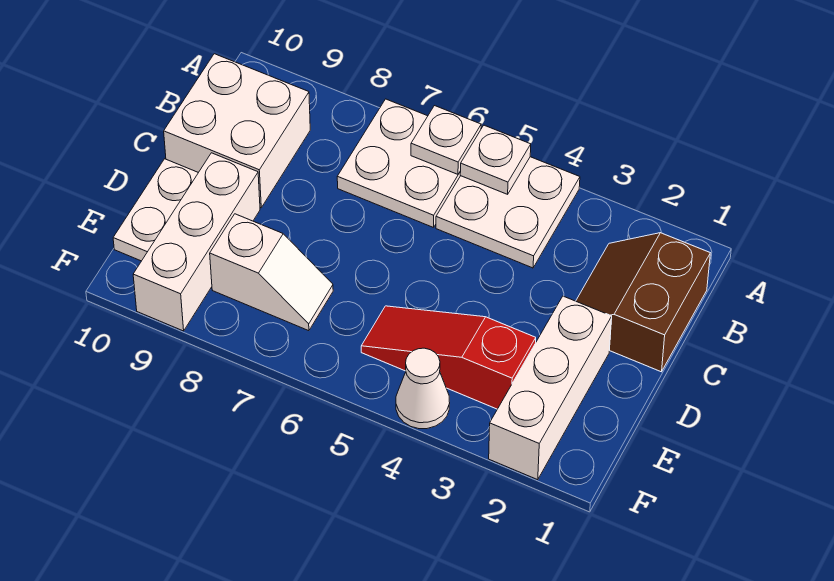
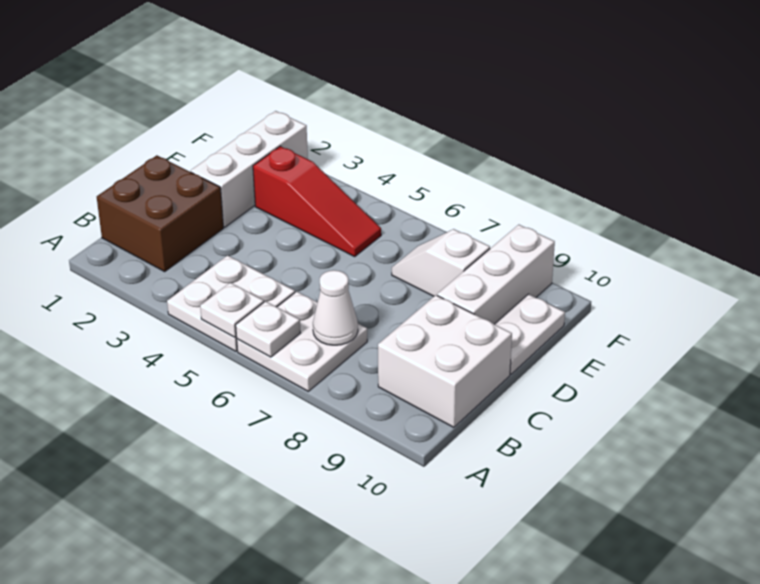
brown 2x2 slope [576,233,710,372] -> brown 2x2 brick [97,155,223,272]
white 1x1 cone [396,348,450,429] -> white 1x1 cone moved to [313,270,358,345]

